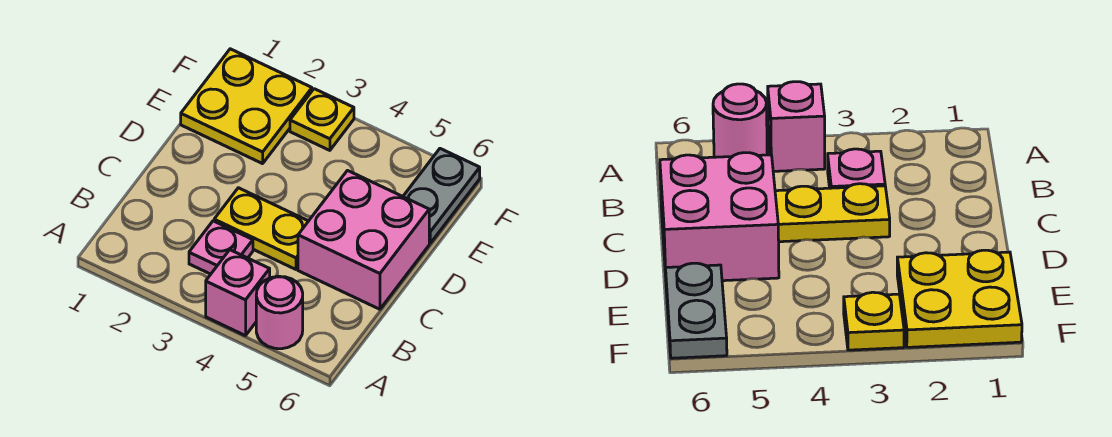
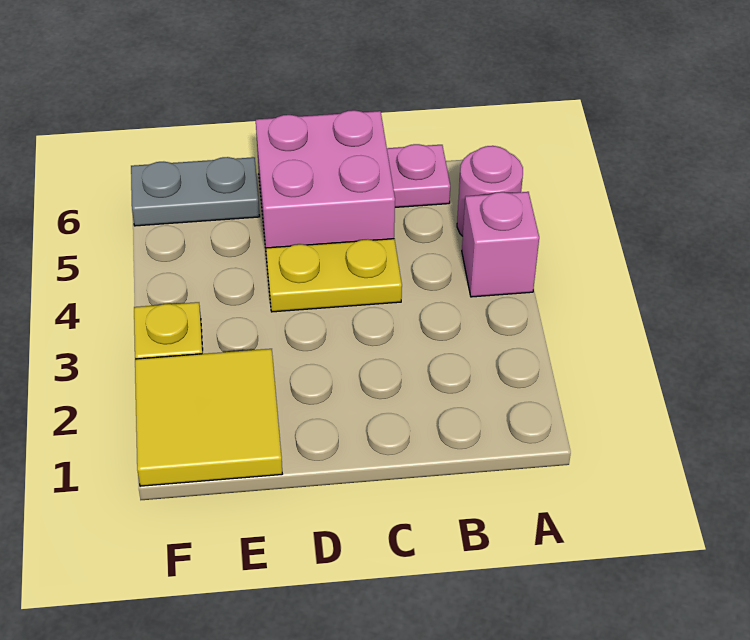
pink 1x1 plate [189,221,253,274] -> pink 1x1 plate moved to [387,144,450,207]
yellow 1x2 plate [214,188,308,269] -> yellow 1x2 plate turned to [266,239,402,312]
yellow 2x2 plate [181,49,312,164] -> yellow 2x2 tile [135,349,282,486]

